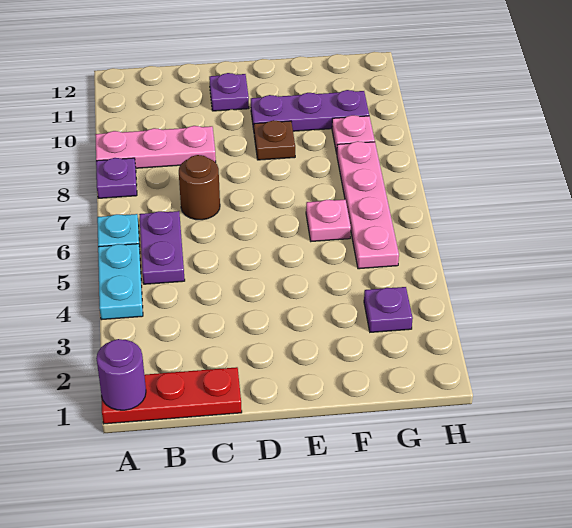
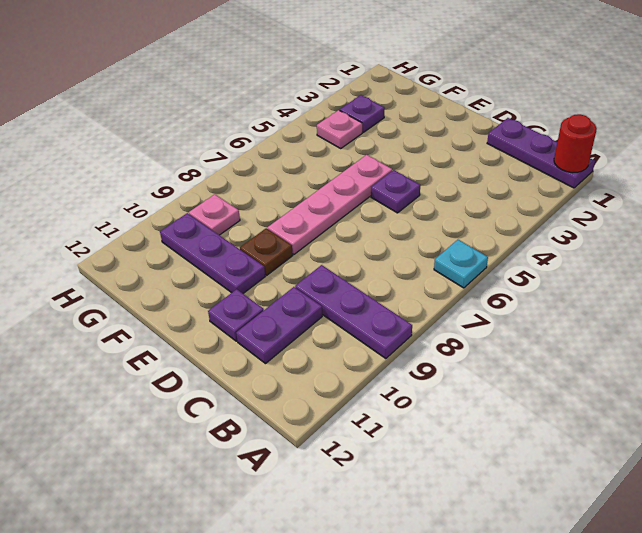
red 1x3 plate [101,367,242,424] -> purple 1x3 plate [487,118,595,188]
purple 1x1 round brick [96,339,146,410] -> red 1x1 round brick [554,114,597,173]
cyan 1x2 plate [98,244,143,320] -> none
purple 1x1 plate [96,158,137,198] -> purple 1x1 plate moved to [371,170,420,213]
pink 1x3 plate [95,126,216,168] -> purple 1x3 plate [295,265,412,359]
purple 1x2 plate [139,211,185,284] -> purple 1x2 plate moved to [236,287,322,364]
brown 1x1 round brick [179,155,220,220] -> none
pink 1x1 plate [306,199,351,241] -> pink 1x1 plate moved to [317,110,362,148]
pink 1x4 plate [337,141,399,269] -> pink 1x4 plate moved to [267,155,392,254]

